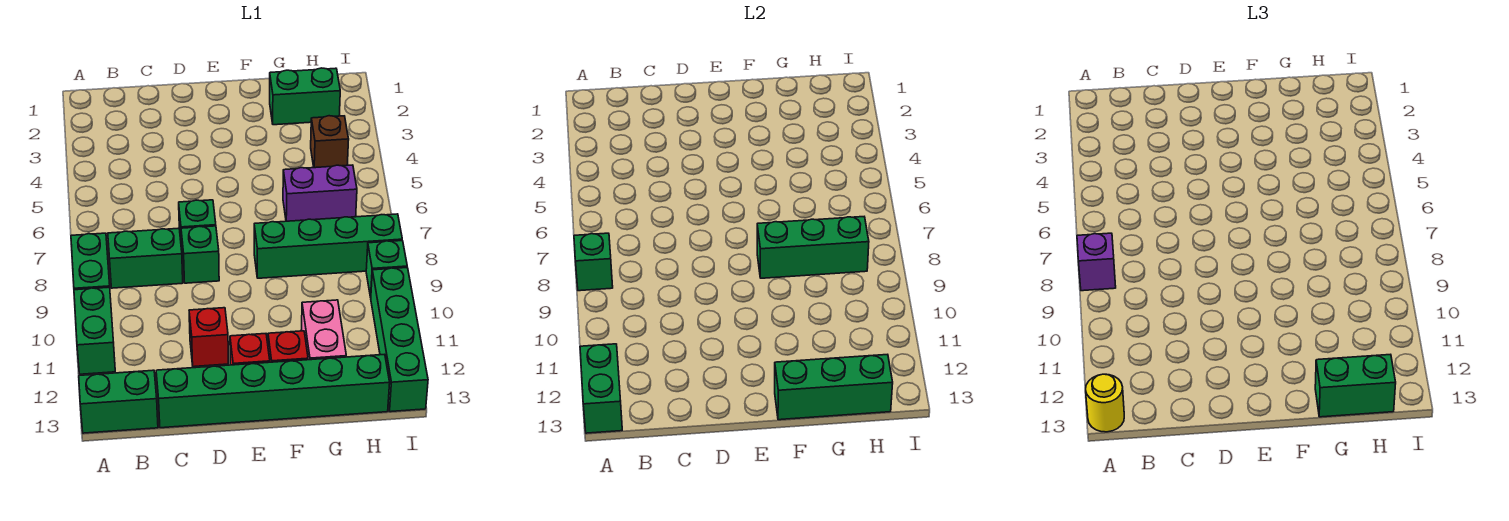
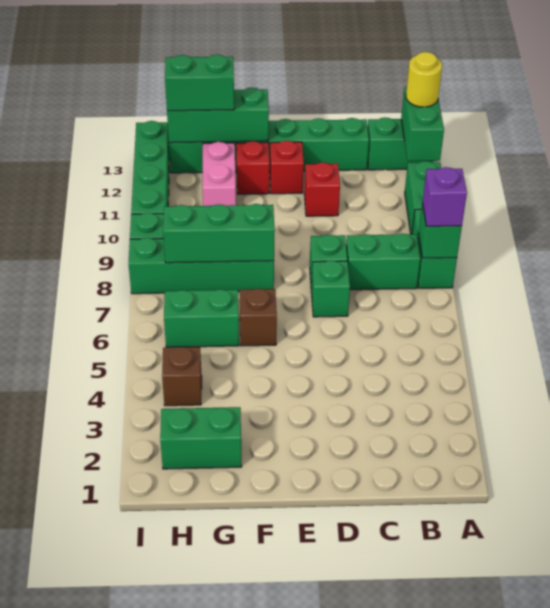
none -> brown 1x1 brick [240,289,277,346]
purple 1x2 brick [283,165,357,221] -> green 1x2 brick [164,289,239,347]

